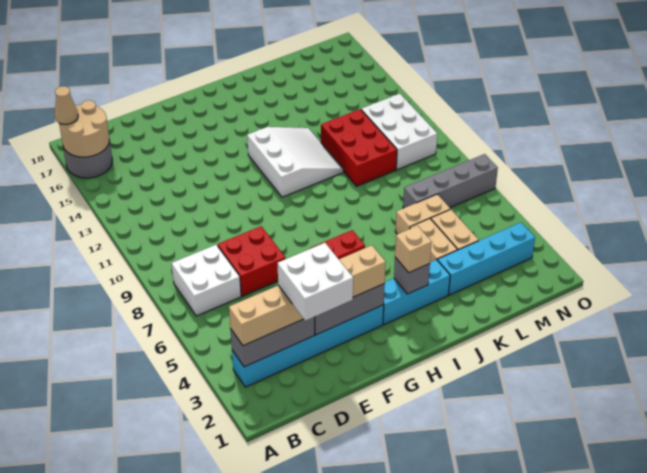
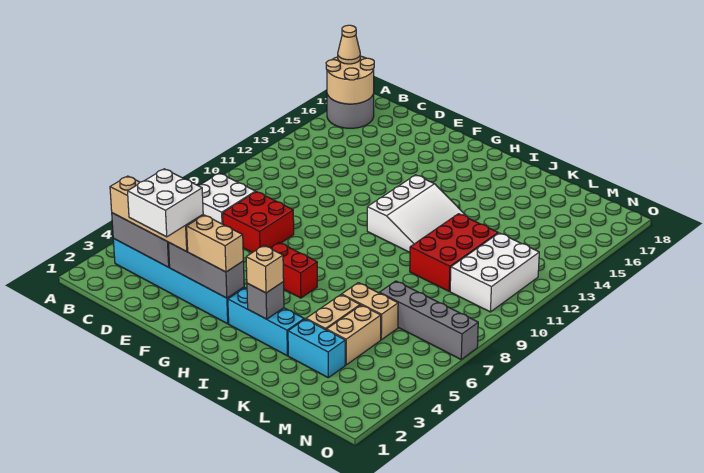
cyan 1x4 brick [438,222,535,295] -> cyan 1x2 brick [288,319,345,378]

